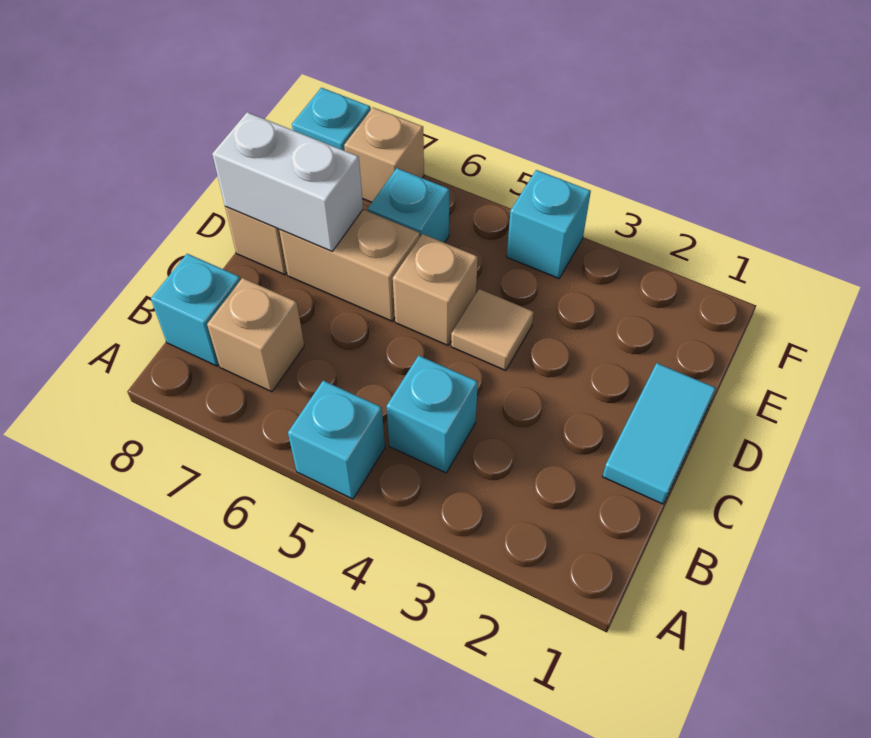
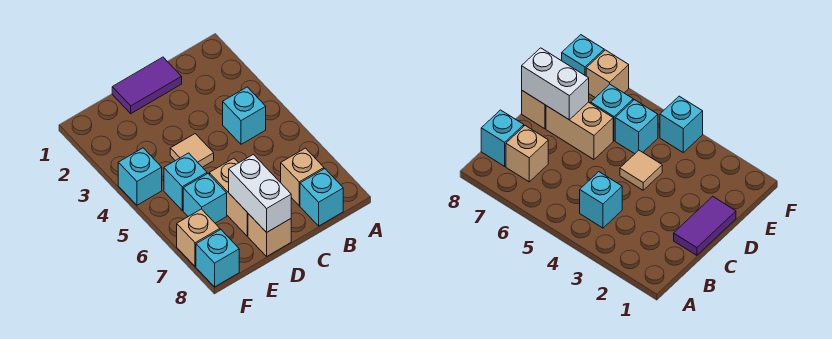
cyan 1x1 brick [288,381,385,499] -> cyan 1x1 brick moved to [164,153,207,210]
cyan 1x2 tile [603,363,716,504] -> purple 1x2 tile [112,57,182,114]
tan 1x1 brick [393,234,478,345] -> none

